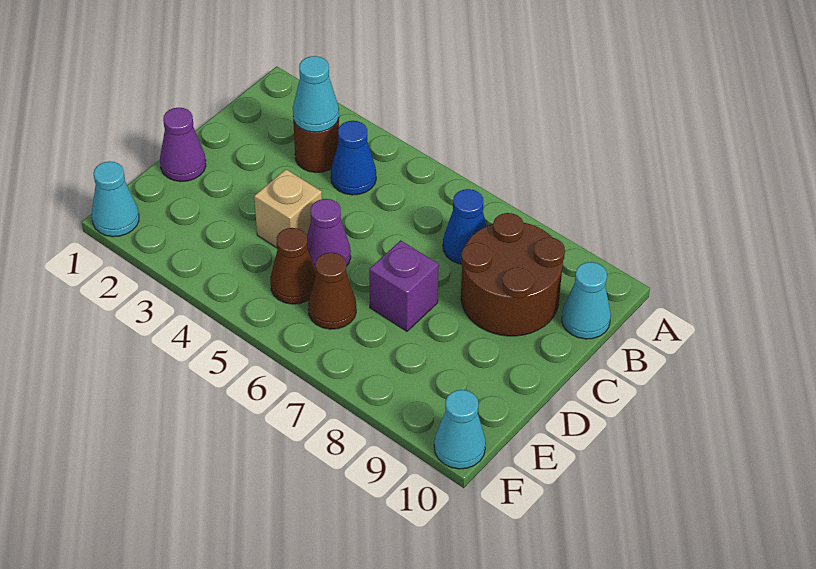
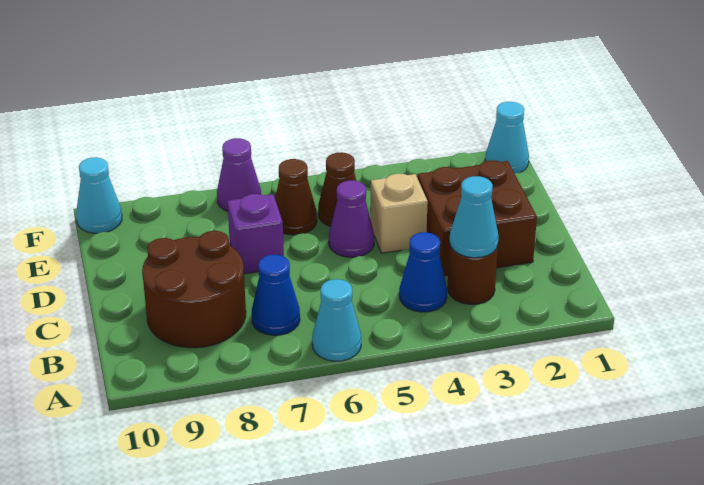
cyan 1x1 cone [562,262,611,339] -> cyan 1x1 cone moved to [312,279,361,361]
none -> brown 2x2 brick [418,160,537,276]
purple 1x1 cone [160,108,206,182] -> purple 1x1 cone moved to [217,138,261,211]

